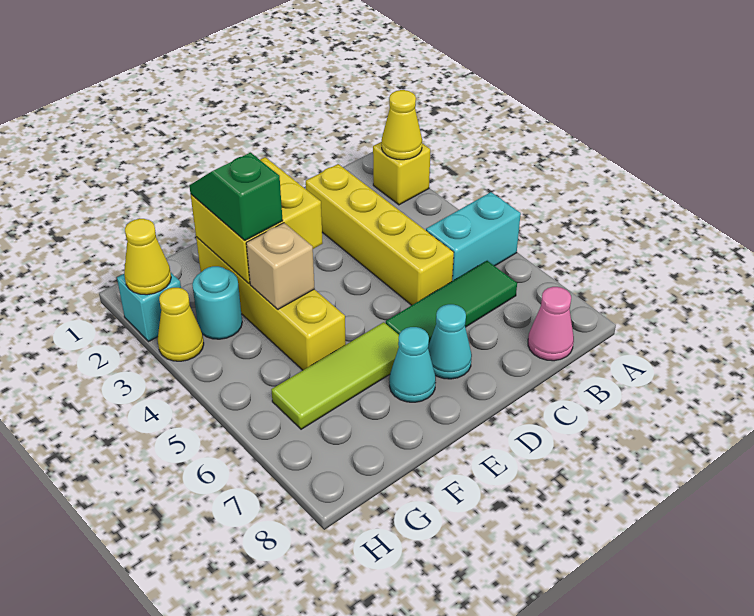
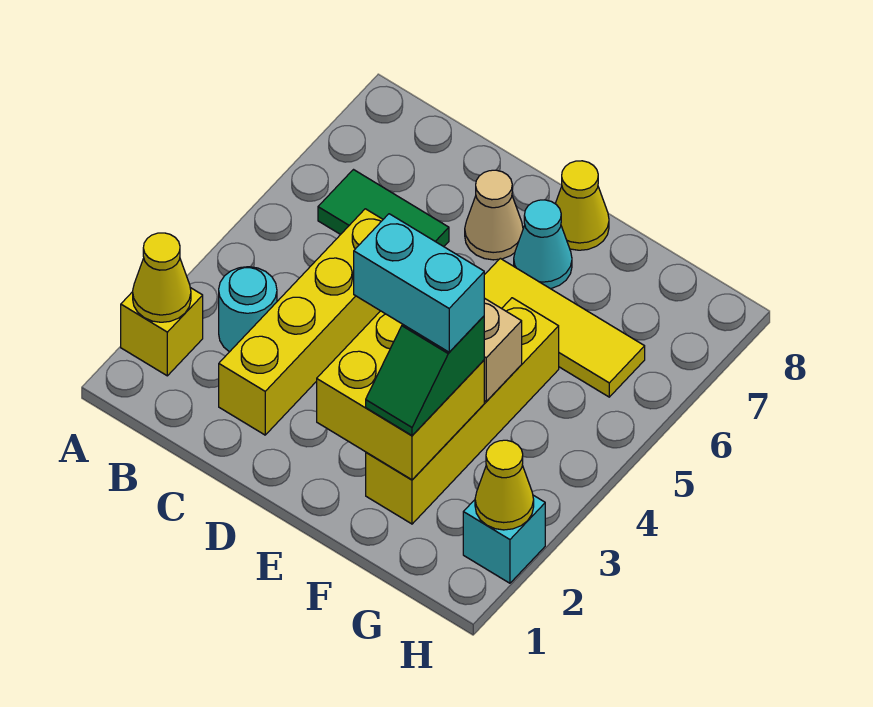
cyan 1x2 brick [426,192,521,281] -> cyan 1x2 brick moved to [354,214,484,352]
green 1x3 tile [386,261,517,343] -> green 1x2 tile [318,170,449,247]
pink 1x1 cone [528,287,574,361] -> none
cyan 1x1 cone [428,304,472,379] -> tan 1x1 cone [465,170,523,260]
lime 1x3 tile [271,322,399,429] -> yellow 1x3 tile [484,258,645,397]
cyan 1x1 round brick [192,266,242,339] -> cyan 1x1 round brick moved to [219,267,277,352]
yellow 1x1 cone [158,288,204,361] -> yellow 1x1 cone moved to [555,161,609,250]

